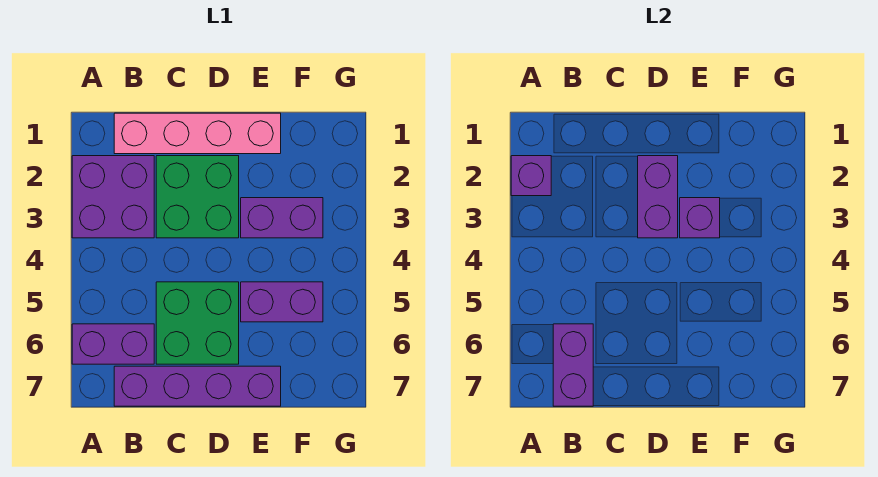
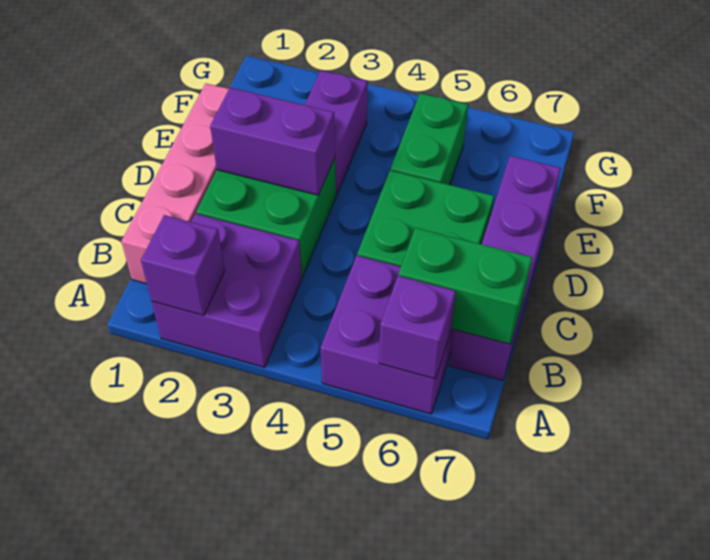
purple 1x2 brick [72,324,154,364] -> purple 2x2 brick [321,256,454,414]
purple 1x2 brick [553,324,593,406] -> green 1x2 brick [399,228,532,344]
purple 1x1 brick [680,198,720,238] -> purple 1x1 brick moved to [379,276,456,379]
purple 1x2 brick [241,282,323,322] -> green 1x2 brick [391,93,468,185]

